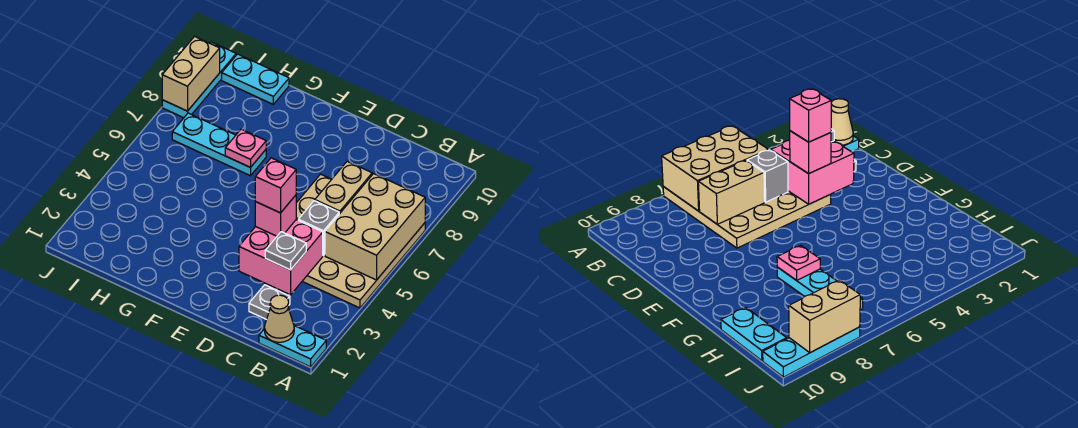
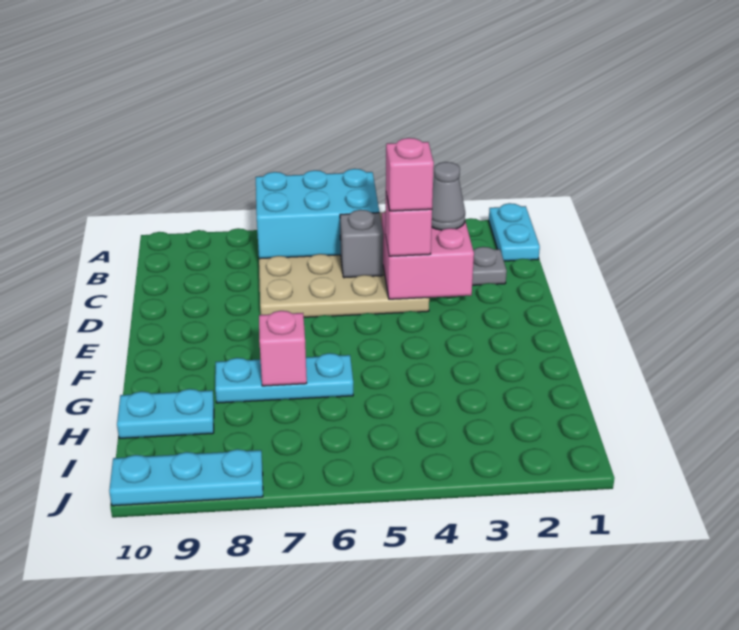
tan 2x3 brick [325,174,425,280] -> cyan 2x3 brick [256,169,379,259]
tan 1x1 cone [265,295,294,342] -> none
grey 1x1 plate [265,232,306,270] -> grey 1x1 cone [432,162,465,230]
tan 1x2 brick [315,161,372,214] -> none
cyan 1x3 plate [172,113,266,176] -> cyan 1x3 plate turned to [215,353,353,403]
pink 1x1 plate [225,129,266,167] -> pink 1x1 brick [259,311,307,386]
cyan 1x2 plate [222,54,289,104] -> cyan 1x2 plate turned to [117,389,214,438]
tan 1x2 brick [162,36,220,111] -> none

